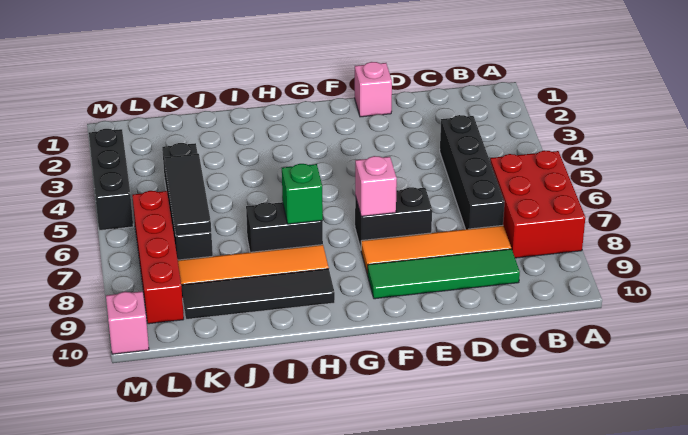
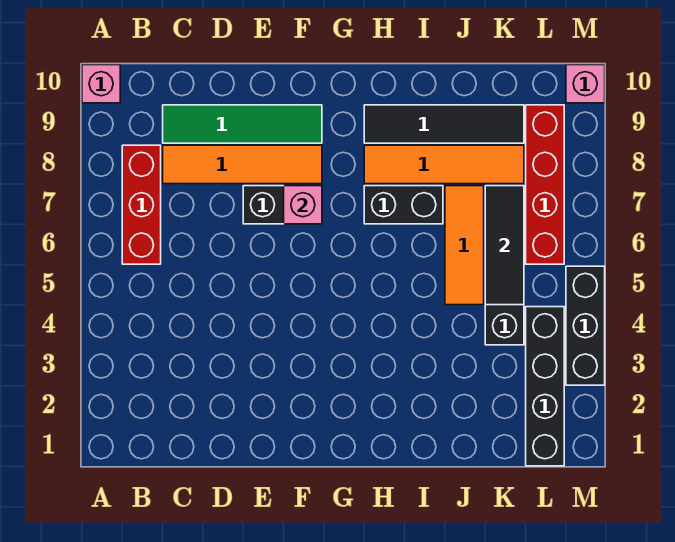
red 2x3 brick [490,150,585,258] -> red 1x3 brick [122,145,161,264]
black 1x4 brick [440,115,504,229] -> black 1x4 brick moved to [526,307,564,466]
pink 1x1 brick [355,62,392,117] -> pink 1x1 brick moved to [82,65,120,103]
green 1x1 brick [282,164,323,224] -> none
none -> orange 1x3 tile [445,186,484,305]

